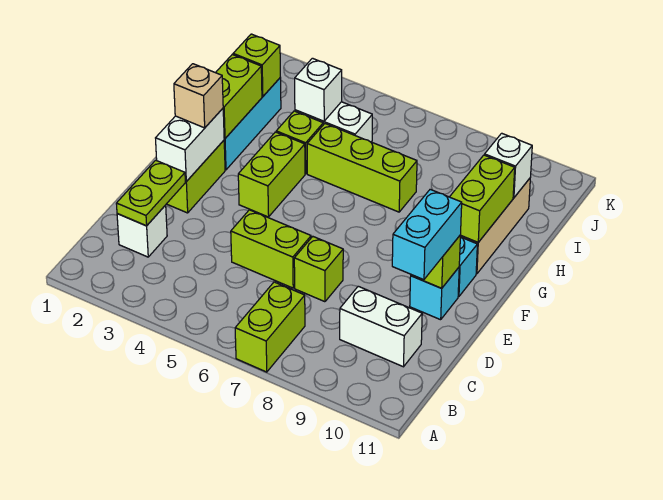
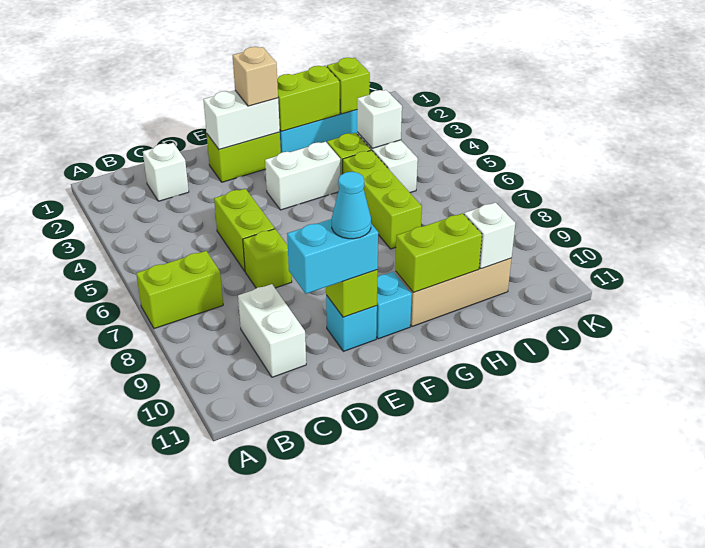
lime 1x2 plate [116,160,186,226] -> none
none -> cyan 1x1 cone [332,172,371,239]
lime 1x2 brick [238,132,305,217] -> white 1x2 brick [265,142,340,210]

